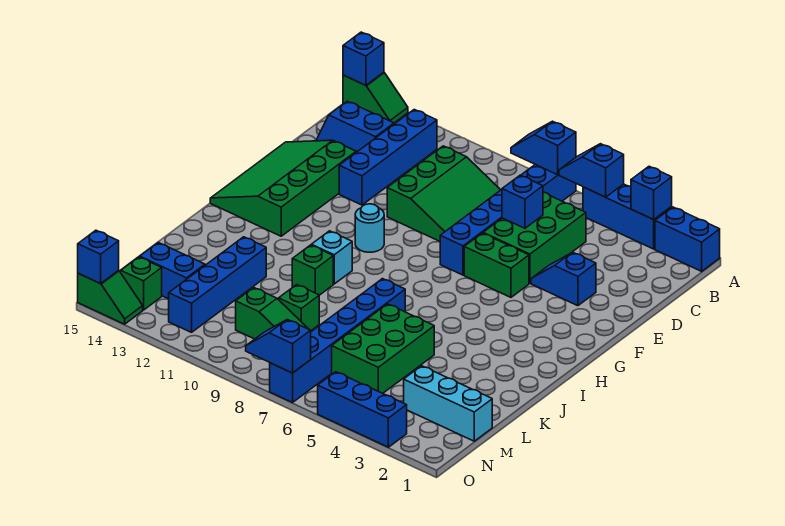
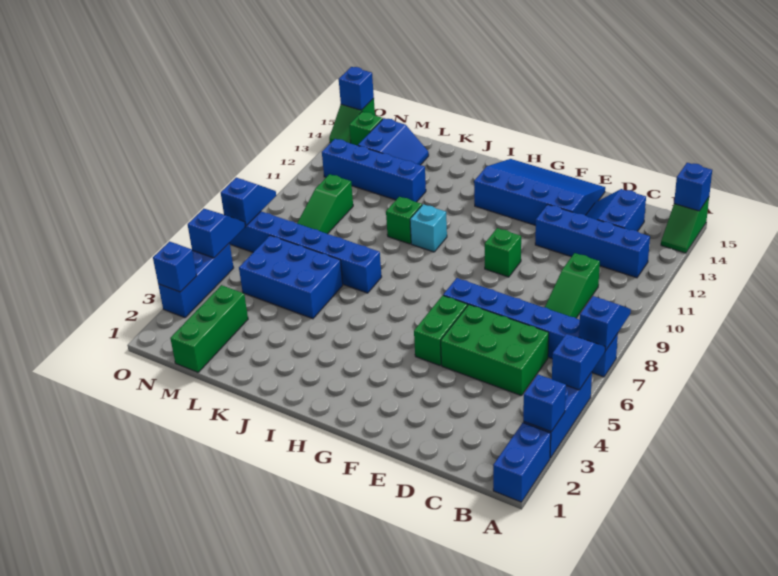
green 3x3 slope [387,146,500,241] -> green 1x3 slope [545,253,600,318]
blue 1x1 brick [502,175,543,228] -> blue 1x1 brick moved to [153,241,197,292]
blue 1x2 slope [531,252,596,306] -> blue 1x2 slope moved to [188,209,245,258]
green 3x4 slope [210,140,356,236] -> blue 3x4 slope [474,159,605,225]
cyan 1x1 round brick [355,204,384,252] -> none
green 2x3 brick [332,304,434,393] -> blue 2x3 brick [239,236,343,319]
green 1x1 brick [279,285,319,331] -> green 1x1 brick moved to [485,228,521,277]
cyan 1x3 brick [404,366,492,441] -> green 1x3 brick [170,285,248,372]

